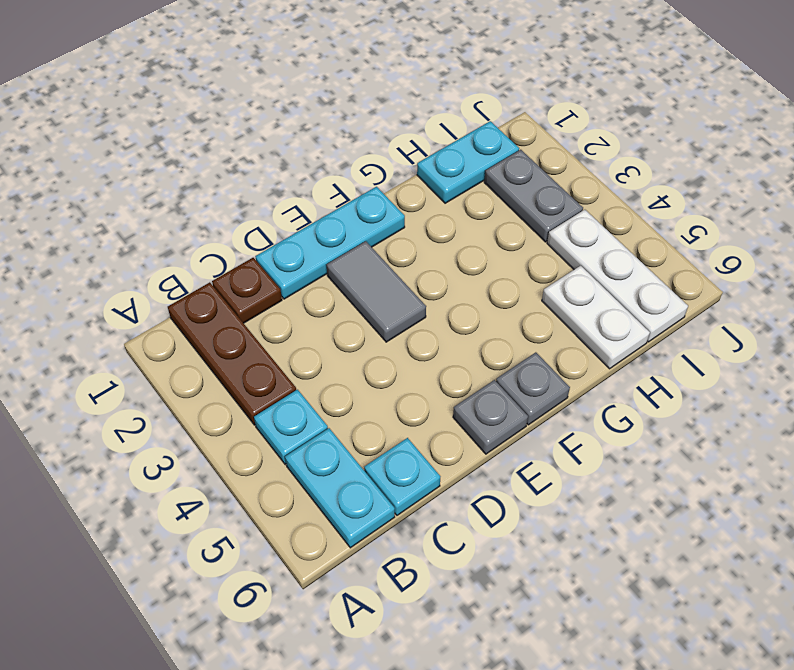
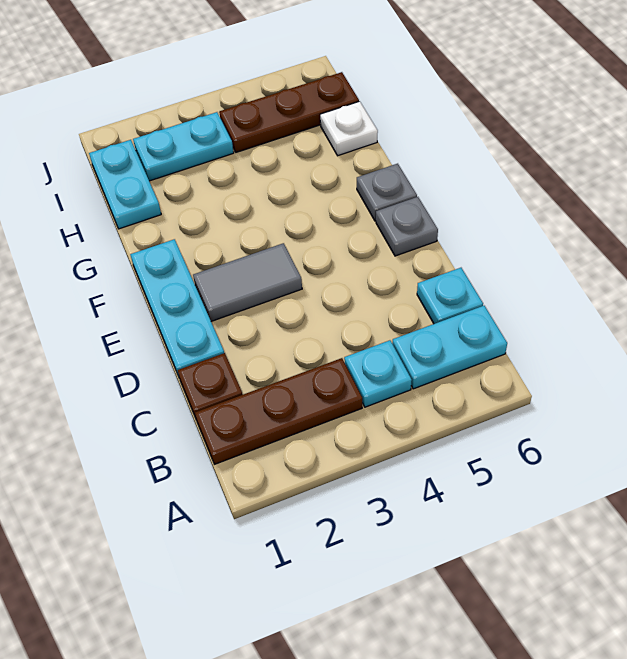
white 1x2 plate [542,266,650,369] -> white 1x1 plate [320,101,378,156]
grey 1x2 plate [484,150,583,242] -> cyan 1x2 plate [133,112,234,181]
white 1x3 plate [547,210,688,342] -> brown 1x3 plate [219,72,359,152]

